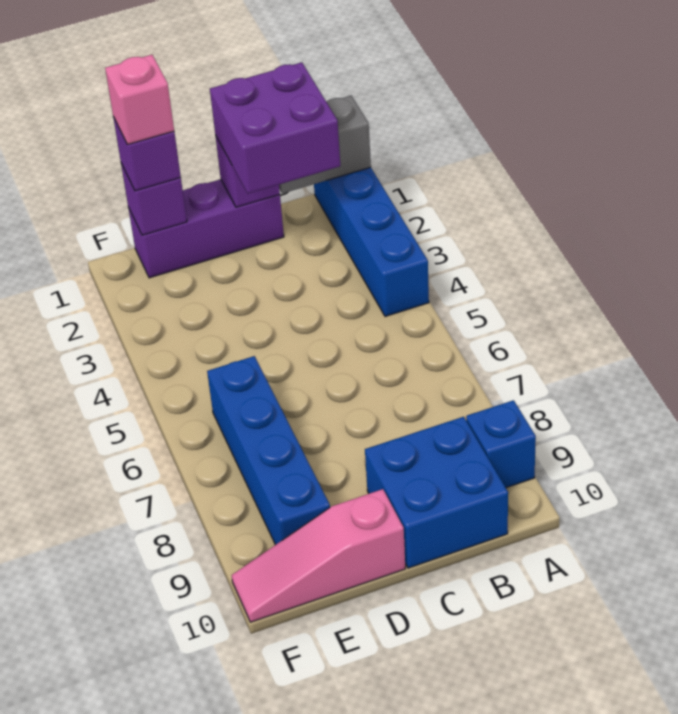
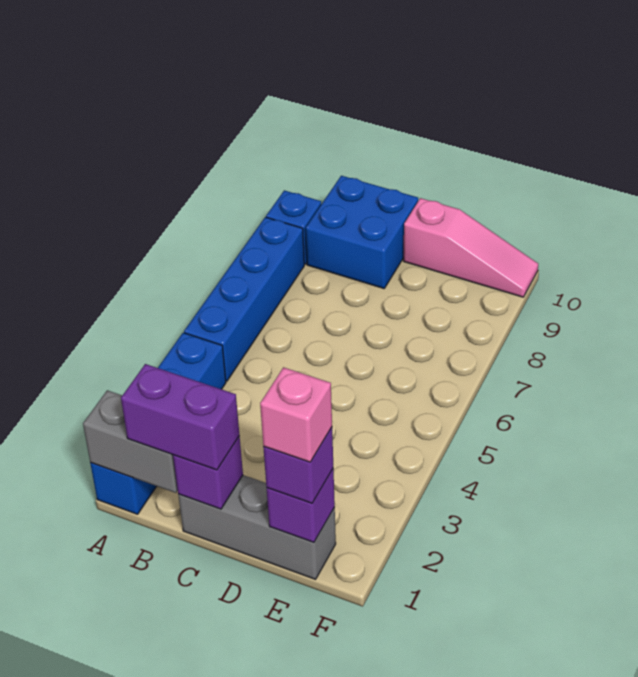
purple 2x2 brick [210,62,340,194] -> purple 1x2 brick [121,364,239,470]
purple 1x3 brick [128,179,284,278] -> grey 1x3 brick [178,475,336,579]
blue 1x4 brick [207,356,330,545] -> blue 1x4 brick moved to [184,217,304,381]

